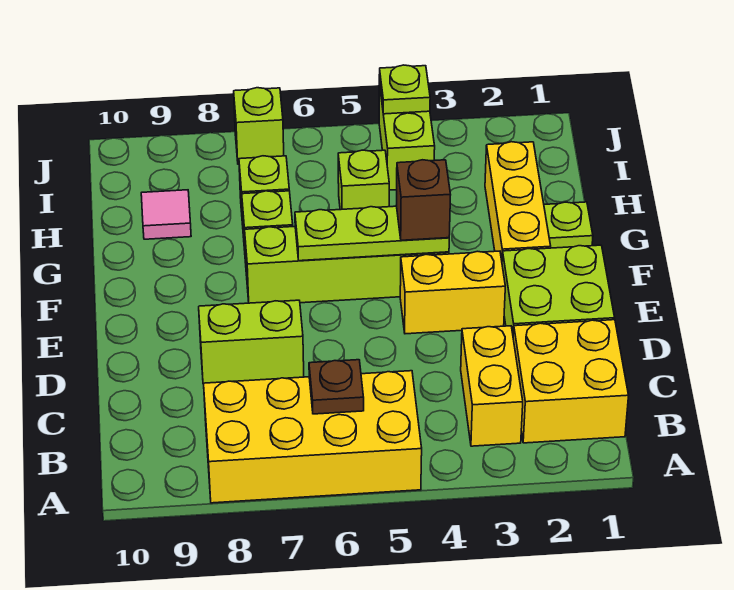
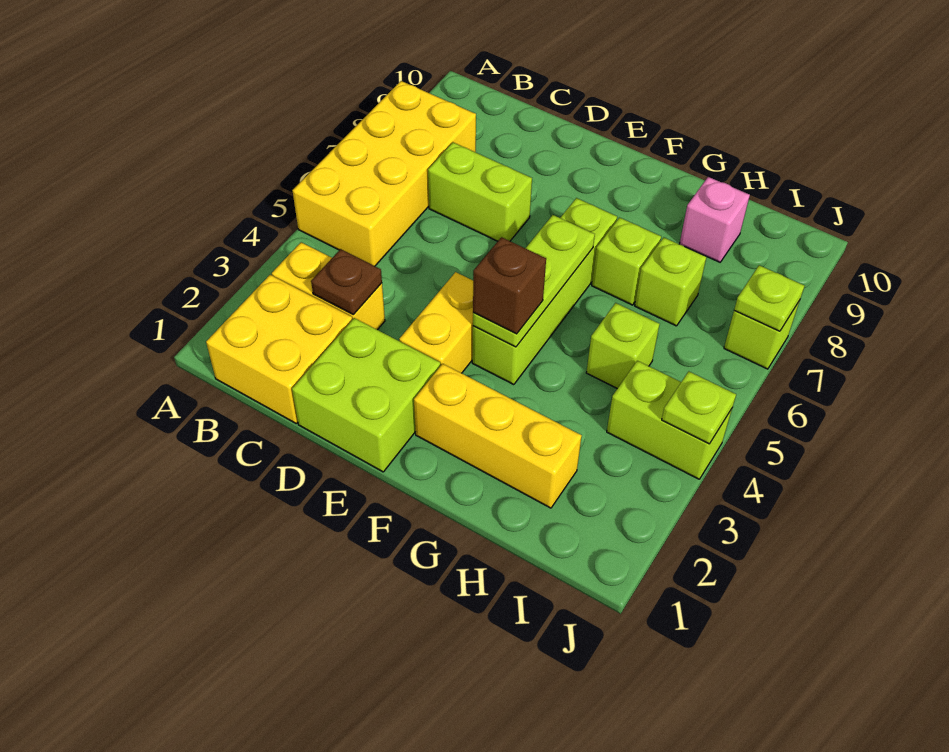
brown 1x1 plate [309,360,364,414] -> brown 1x1 plate moved to [311,249,382,315]
lime 1x2 brick [199,300,304,384] -> lime 1x2 brick turned to [428,142,532,241]
lime 1x1 plate [544,202,593,248] -> lime 1x1 plate moved to [734,265,804,331]
pink 1x1 tile [141,190,191,239] -> pink 1x1 brick [680,177,750,262]

